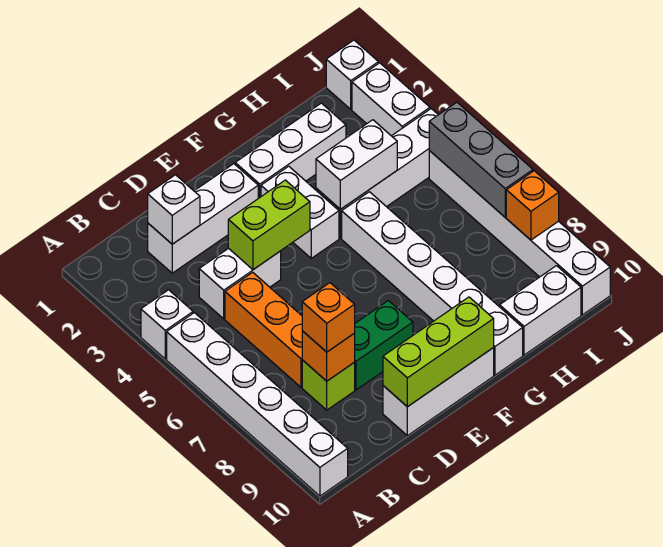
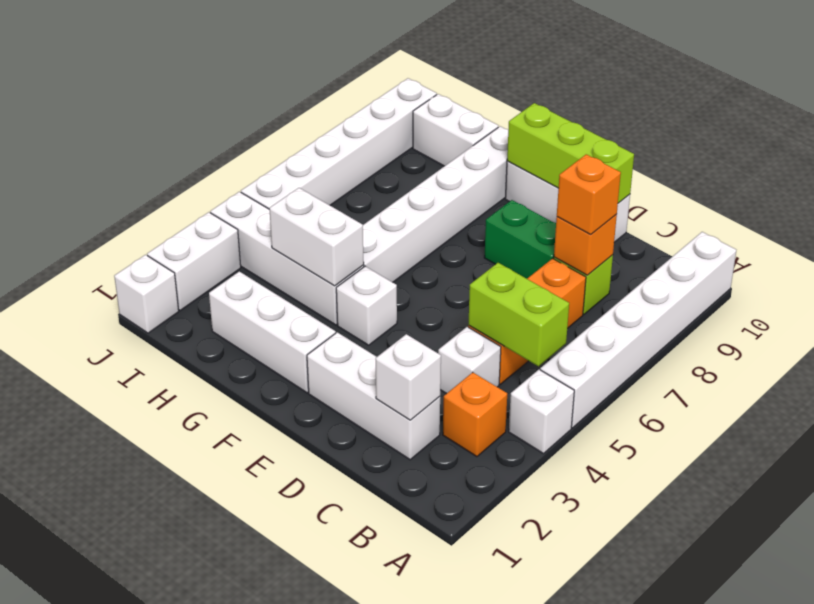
white 1x2 brick [199,248,281,319] -> white 1x1 brick [438,327,501,394]
lime 1x2 brick [228,180,310,270] -> lime 1x2 brick moved to [468,263,569,366]
white 1x2 brick [261,166,339,258] -> white 1x1 brick [336,266,397,345]
grey 1x3 brick [429,102,533,217] -> none
orange 1x1 brick [506,171,559,240] -> orange 1x1 brick moved to [443,372,507,457]

